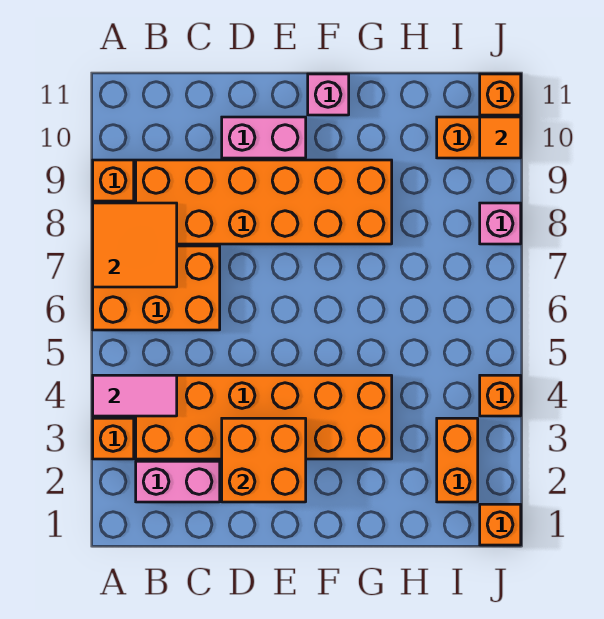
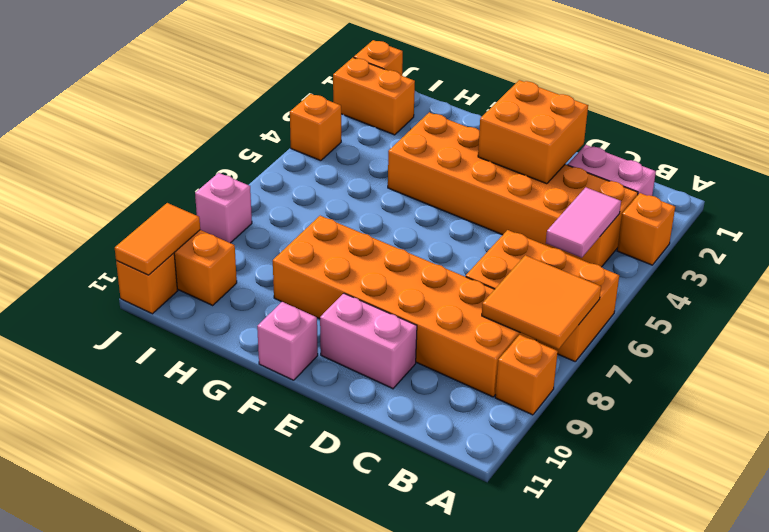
pink 1x2 tile [93,375,177,416] -> pink 1x2 tile turned to [546,187,621,258]
orange 1x2 brick [437,418,478,502] -> orange 1x2 brick turned to [333,58,415,135]
orange 1x1 tile [480,117,521,158] -> orange 1x2 tile [115,203,200,275]

